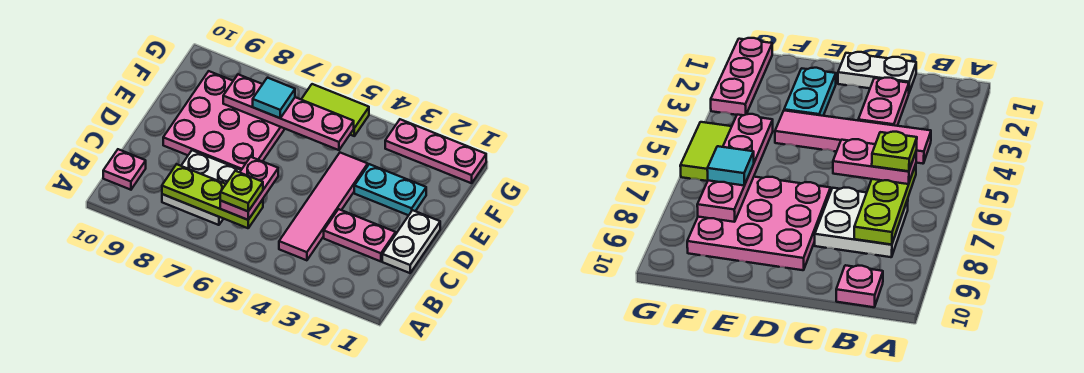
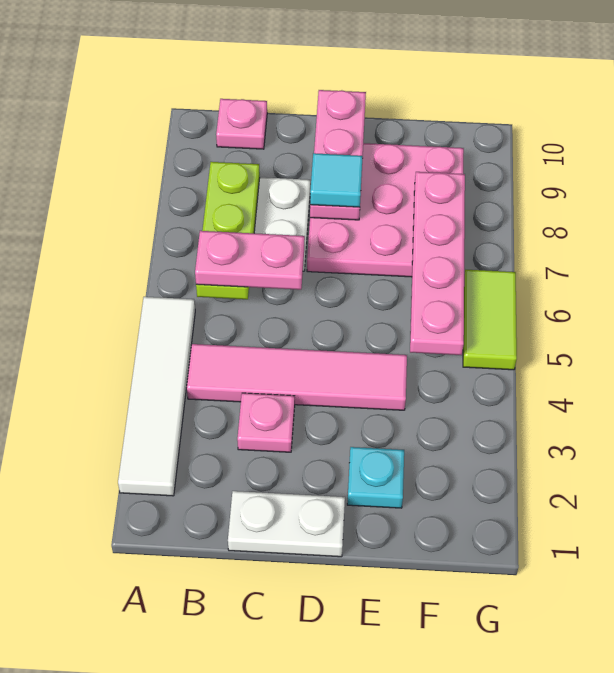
none -> white 1x4 tile [118,297,195,496]
lime 1x1 plate [220,171,263,211] -> none
pink 1x2 plate [324,209,396,261] -> pink 1x1 plate [237,393,295,452]
cyan 1x2 plate [354,164,426,215] -> cyan 1x1 plate [347,447,404,508]
cyan 1x1 tile [253,78,295,118] -> cyan 1x1 tile moved to [310,153,363,207]
pink 1x3 plate [385,119,486,183] -> pink 1x3 plate moved to [310,90,366,220]

